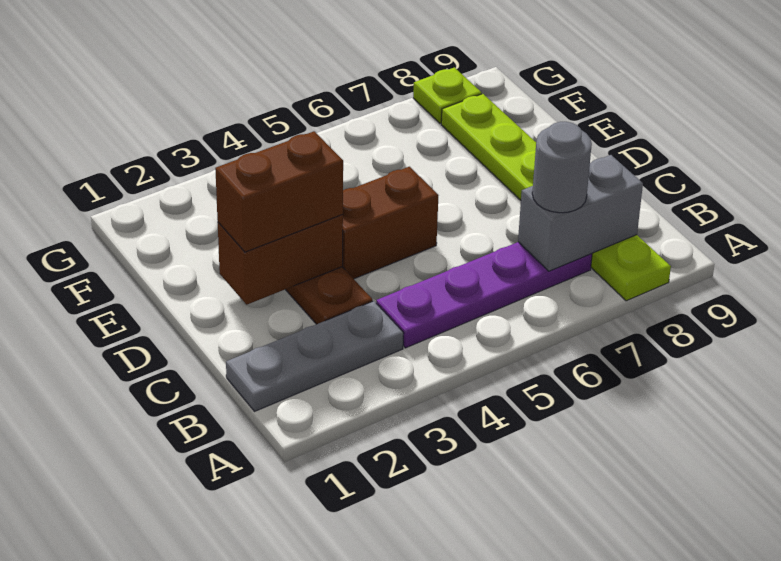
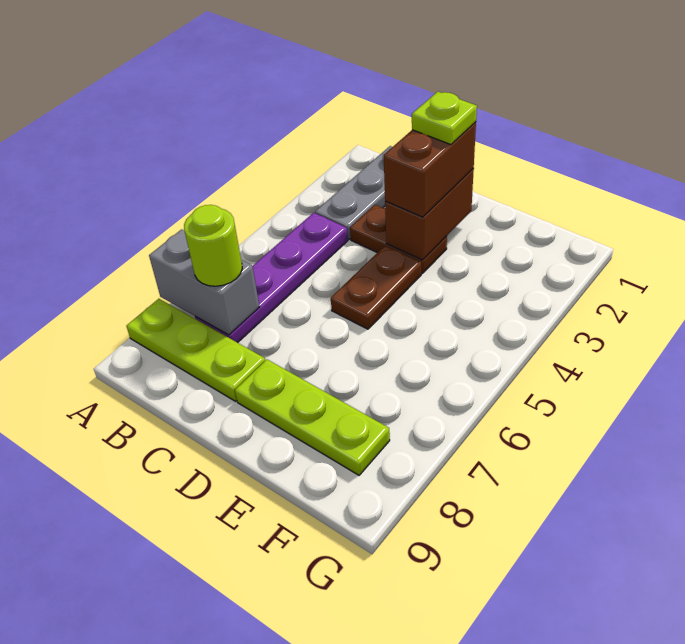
grey 1x2 brick [518,155,643,271] -> grey 1x2 brick turned to [149,229,259,335]
grey 1x1 round brick [532,122,592,213] -> lime 1x1 round brick [184,205,242,286]
brown 1x2 brick [343,167,439,279] -> brown 1x2 plate [331,245,421,329]
lime 1x1 plate [413,67,482,123] -> lime 1x1 plate moved to [412,92,477,145]

